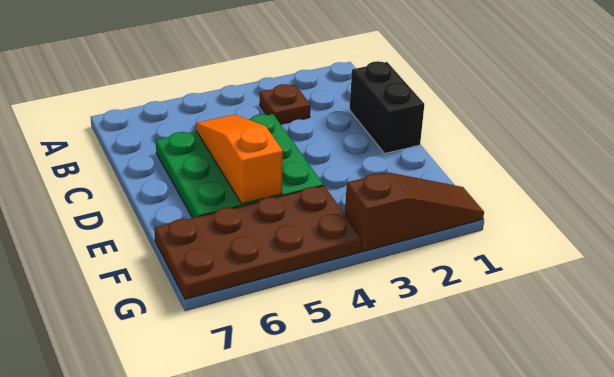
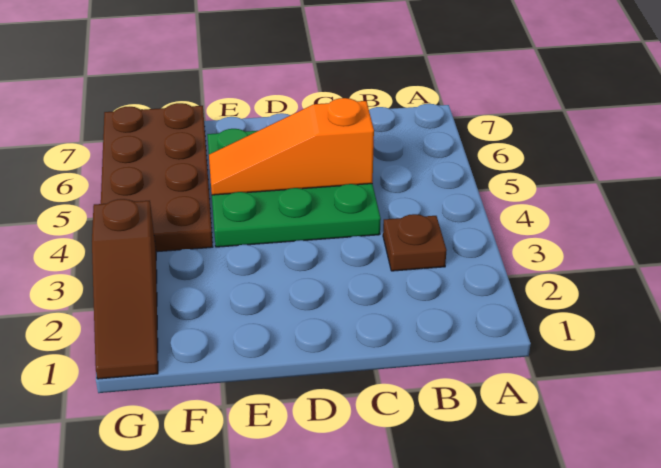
black 1x2 brick [350,61,424,154] -> none
orange 1x3 slope [196,115,283,204] -> orange 1x3 slope turned to [209,98,374,195]

